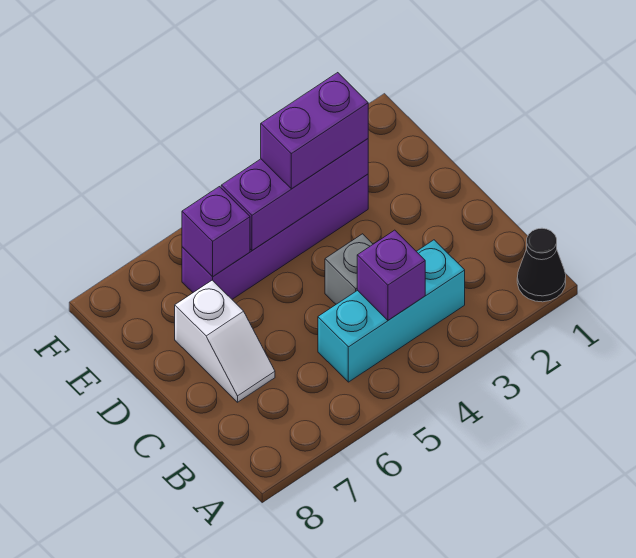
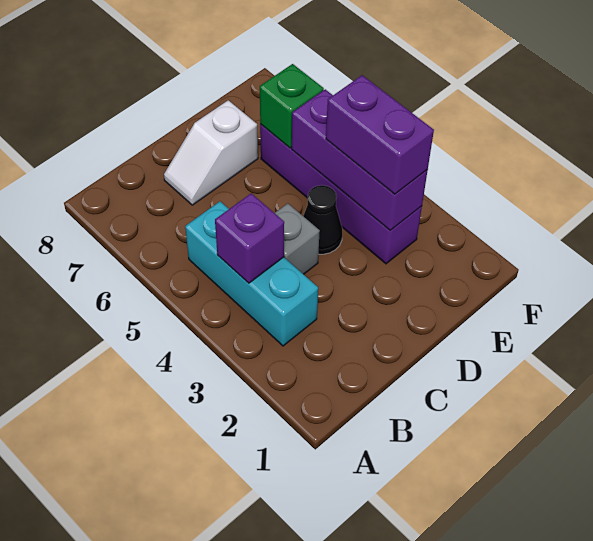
black 1x1 cone [517,228,566,302] -> black 1x1 cone moved to [303,185,342,254]
purple 1x1 brick [182,187,250,277] -> green 1x1 brick [260,64,324,148]

